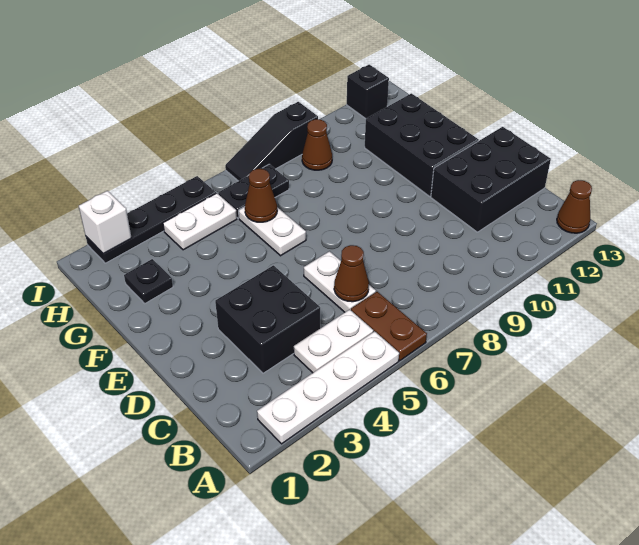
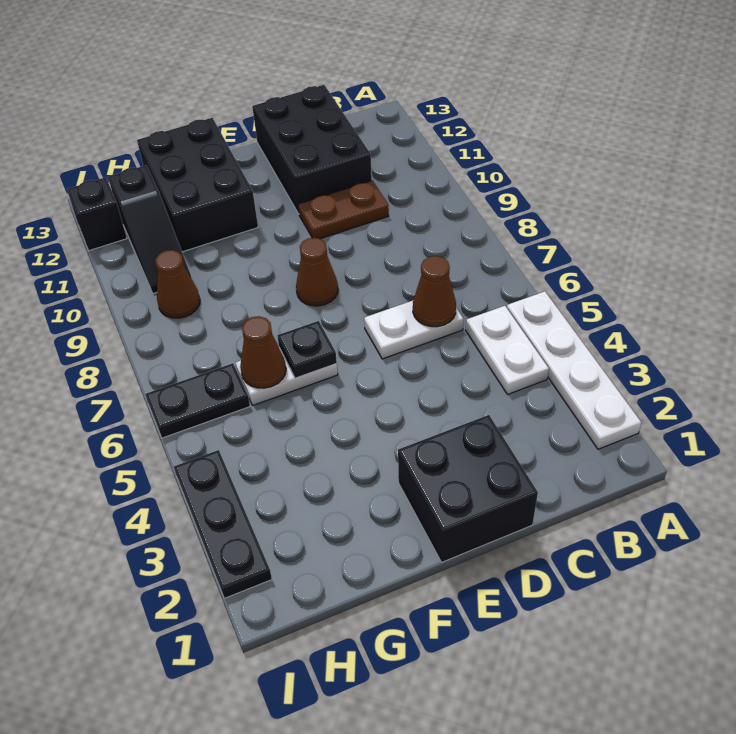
brown 1x2 plate [351,292,427,361] -> brown 1x2 plate moved to [298,181,389,239]
brown 1x1 cone [557,180,592,233] -> brown 1x1 cone moved to [296,238,338,306]
black 2x2 brick [215,265,320,373] -> black 2x2 brick moved to [398,415,538,562]
black 2x3 brick [365,93,479,196] -> black 2x3 brick turned to [137,118,258,252]
black 1x1 plate [124,259,173,303] -> black 1x1 plate moved to [277,321,337,378]
white 1x2 plate [163,193,237,250] -> none
black 1x2 plate [218,164,289,218] -> black 1x2 plate turned to [145,363,250,438]
black 1x4 plate [86,176,216,263] -> black 1x3 plate [174,450,272,598]
white 1x1 brick [79,191,131,254] -> none
black 1x3 slope [225,102,318,181] -> black 1x3 slope moved to [108,165,192,294]

